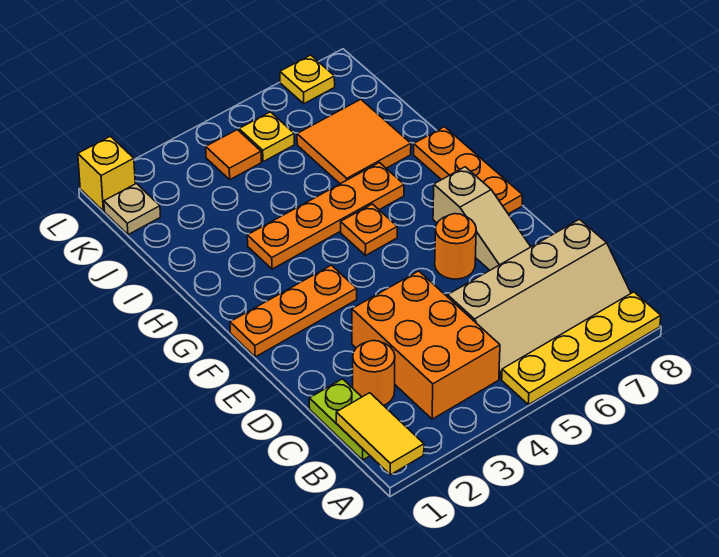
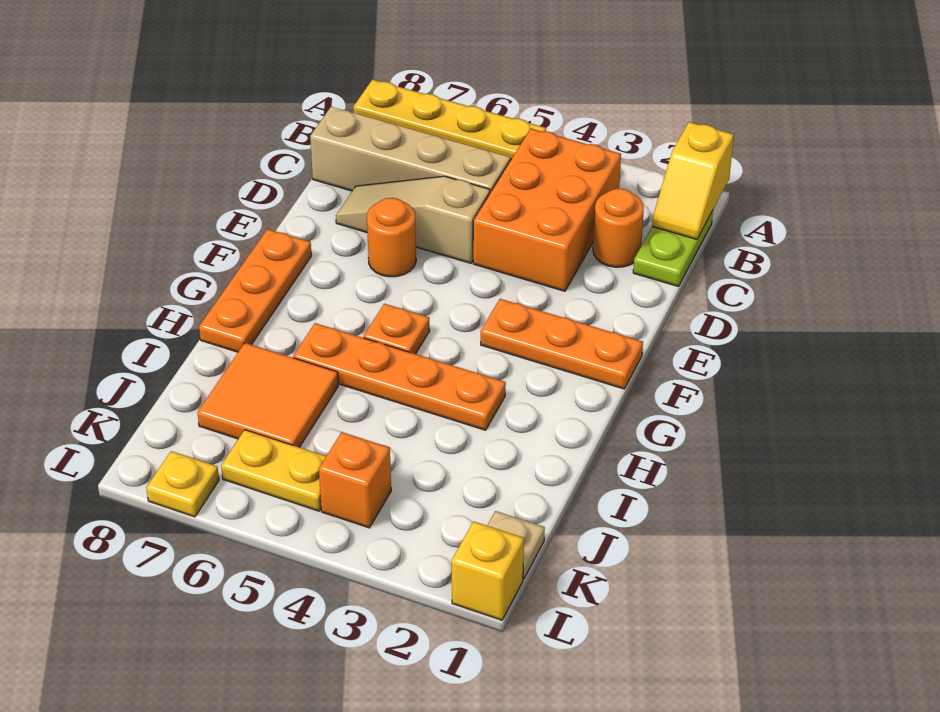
yellow 1x2 tile [336,393,424,475] -> yellow 1x2 slope [652,122,734,239]
tan 1x3 slope [433,167,531,270] -> tan 1x3 slope turned to [336,176,490,263]
orange 1x1 tile [206,130,261,180] -> orange 1x1 brick [319,432,391,528]
yellow 1x1 plate [239,112,294,162] -> yellow 1x2 plate [221,430,326,511]

